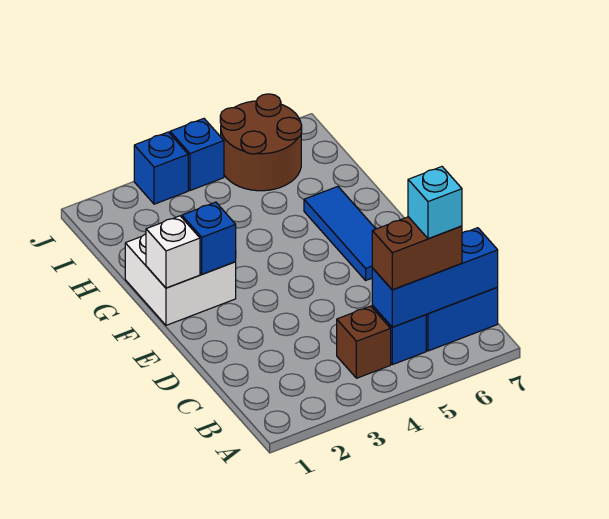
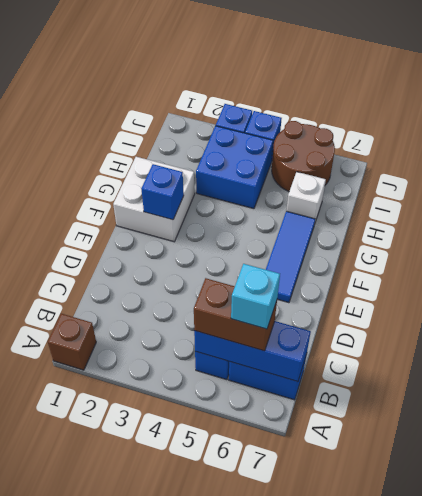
brown 1x1 brick [337,306,391,378] -> brown 1x1 brick moved to [48,314,96,370]
white 1x1 brick [146,216,200,288] -> white 1x1 brick moved to [286,172,326,222]
none -> blue 2x2 brick [196,126,273,209]

